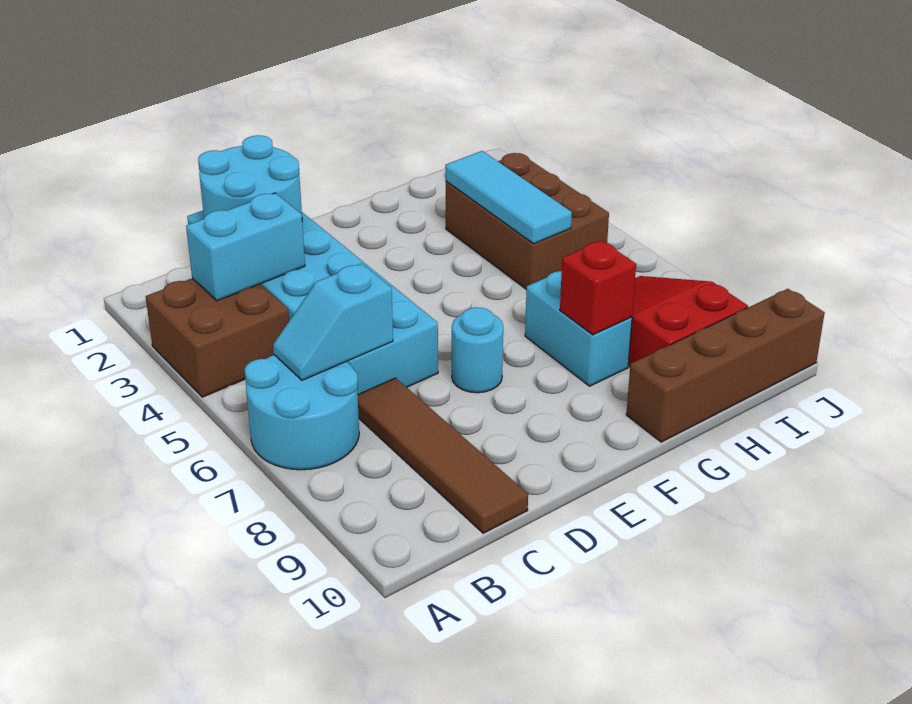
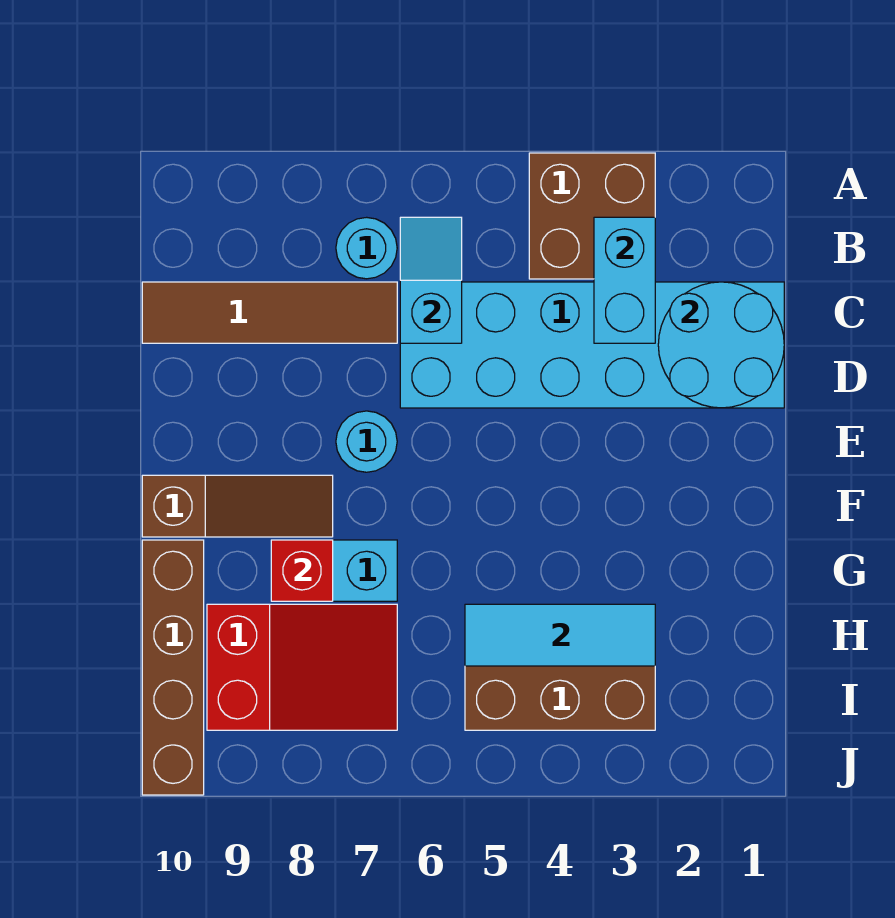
cyan 2x2 round brick [245,355,359,470] -> cyan 1x1 round brick [336,217,397,279]
none -> brown 1x3 slope [142,475,333,537]

